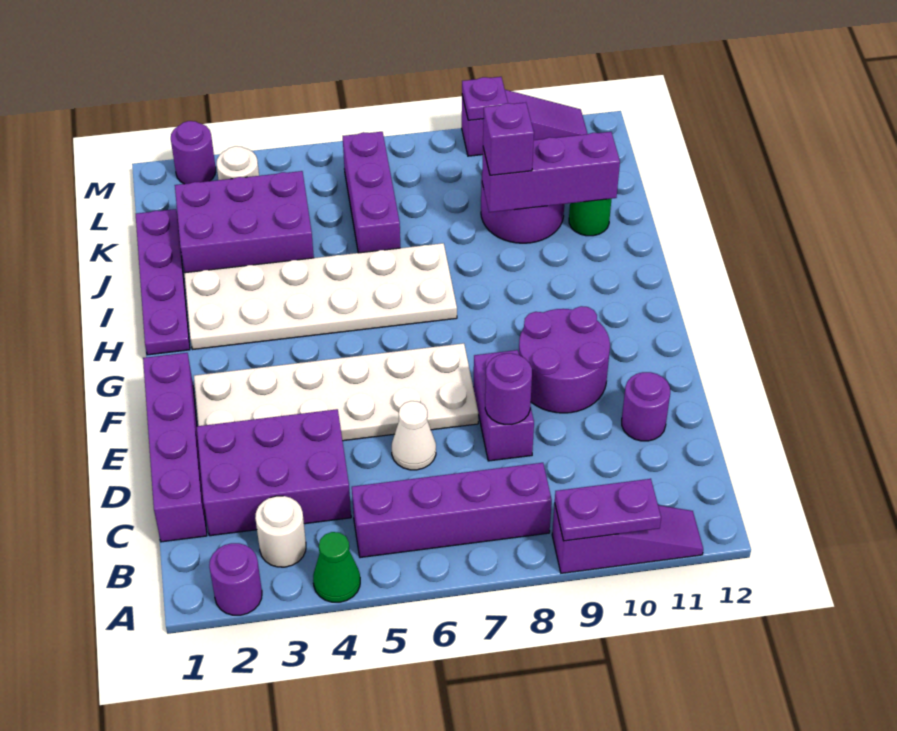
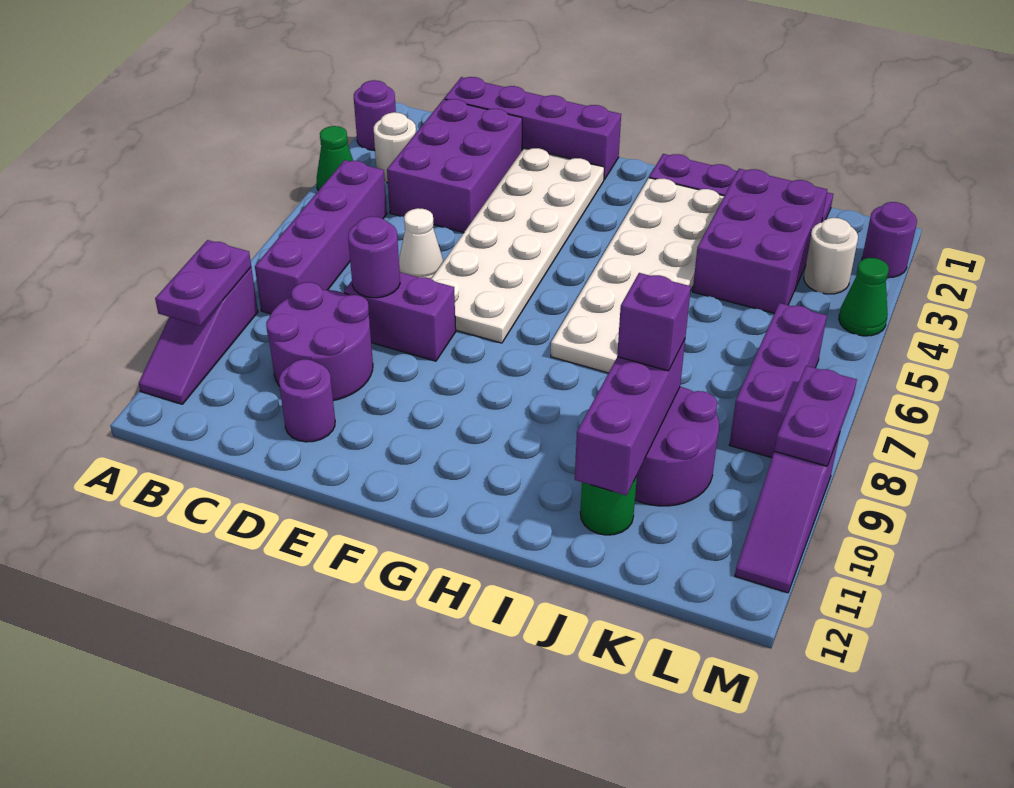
purple 2x2 round brick [519,306,610,413] -> purple 2x2 round brick moved to [266,282,373,401]
purple 1x3 brick [343,132,400,253] -> purple 1x3 brick turned to [729,303,827,458]
none -> green 1x1 cone [839,258,889,336]
purple 1x1 plate [462,77,508,120] -> purple 1x2 plate [774,366,857,466]

